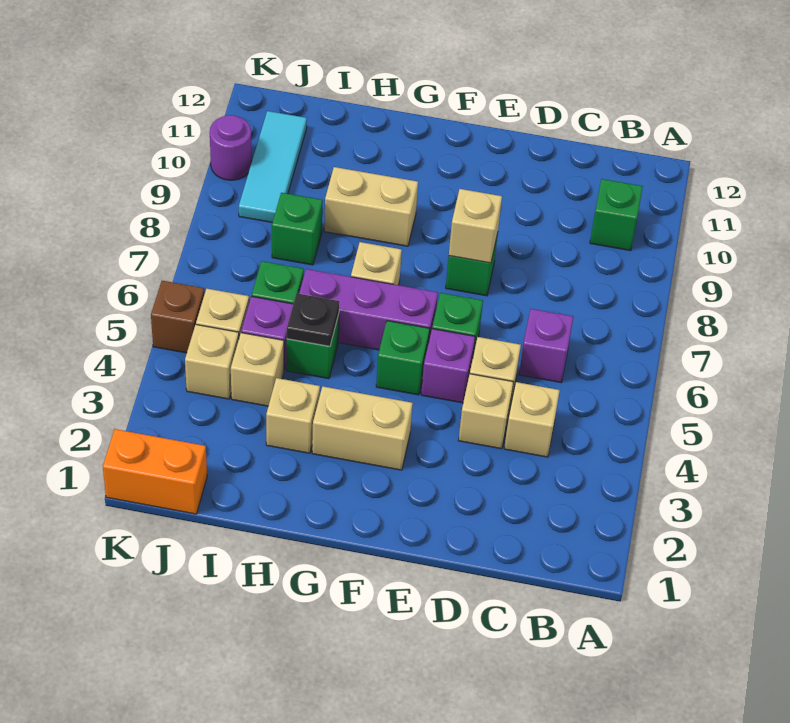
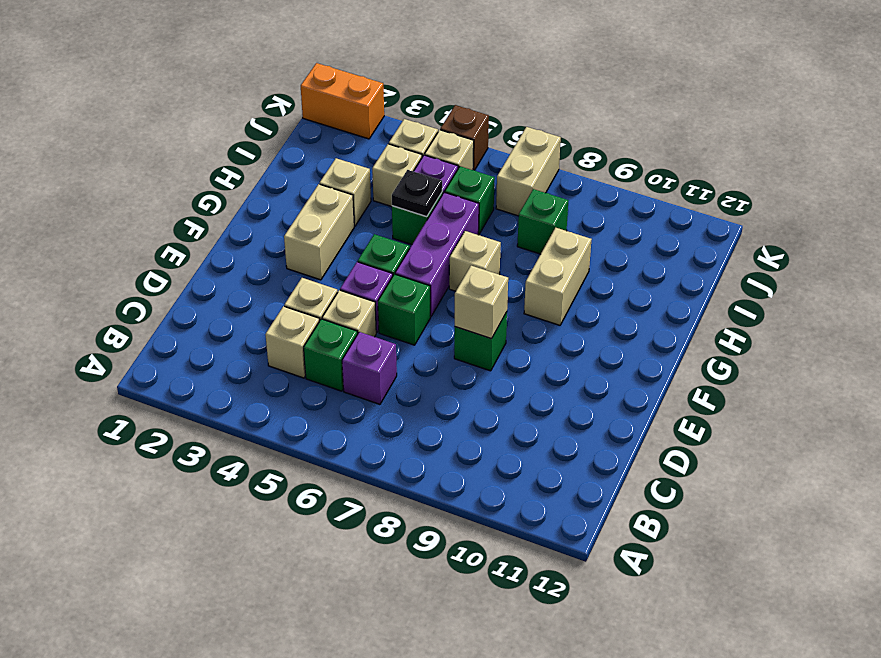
green 1x1 brick [590,179,643,251] -> green 1x1 brick moved to [304,319,358,391]
orange 1x2 brick [103,429,207,514] -> orange 1x2 brick turned to [301,63,384,139]
none -> tan 1x2 brick [496,127,561,216]
cyan 1x3 tile [239,111,307,222] -> none
purple 1x1 round brick [210,115,252,180] -> none

